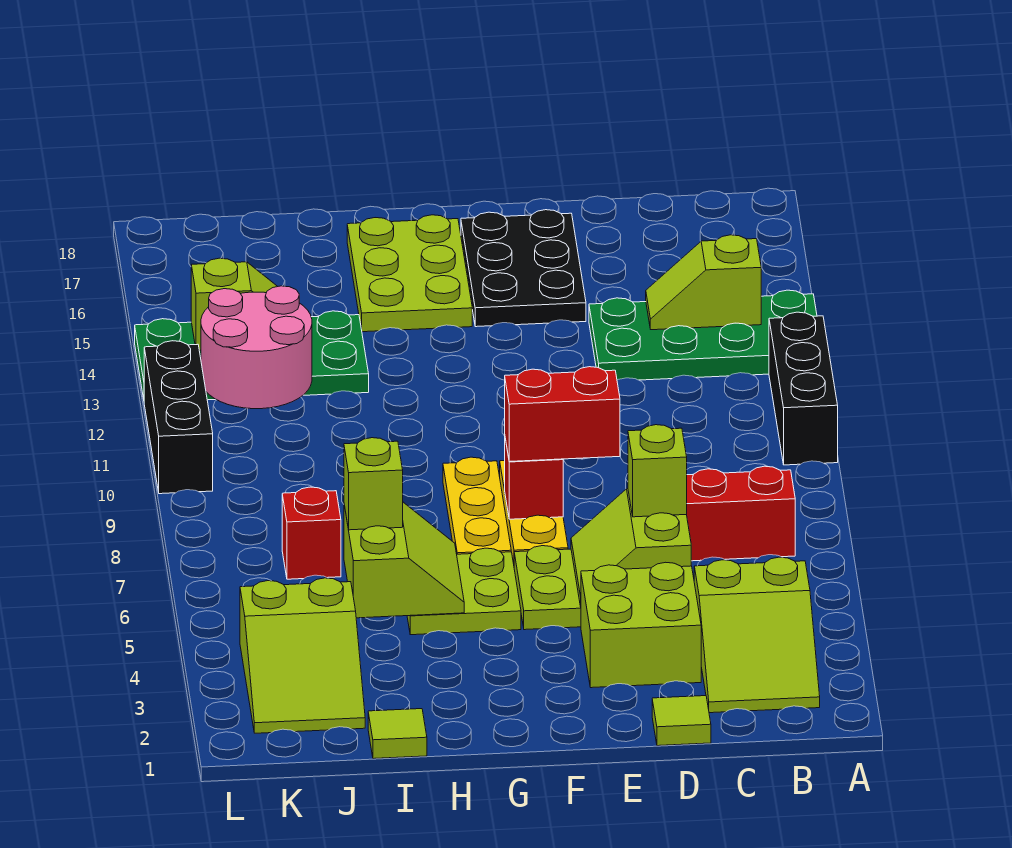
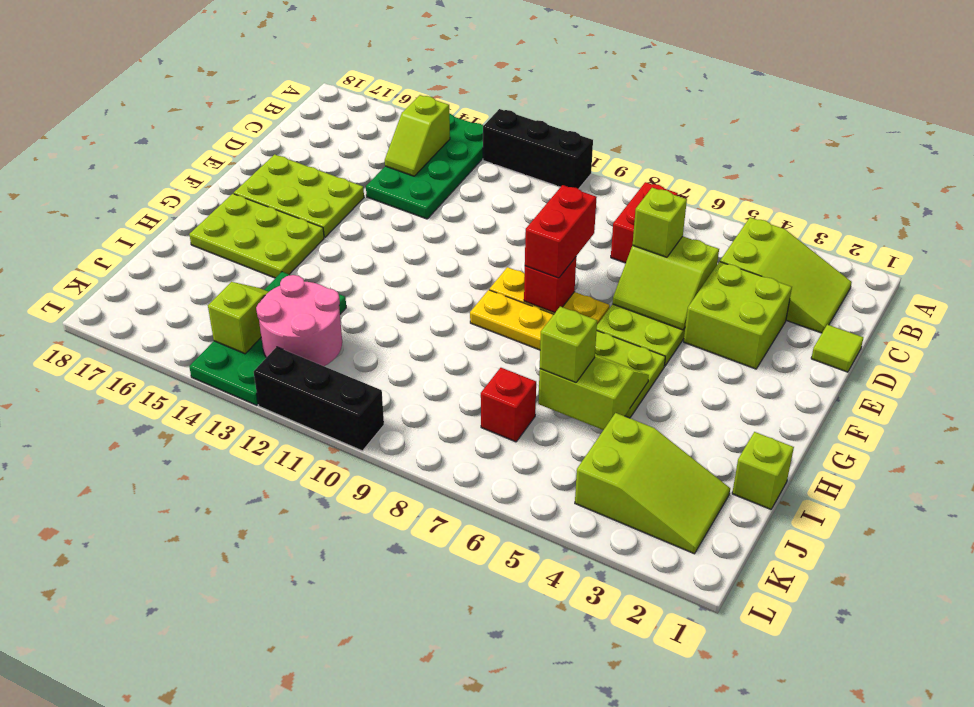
black 2x3 plate [461,210,586,327] -> lime 2x3 plate [234,154,364,237]
lime 1x1 tile [368,709,427,759] -> lime 1x1 brick [732,432,794,509]

